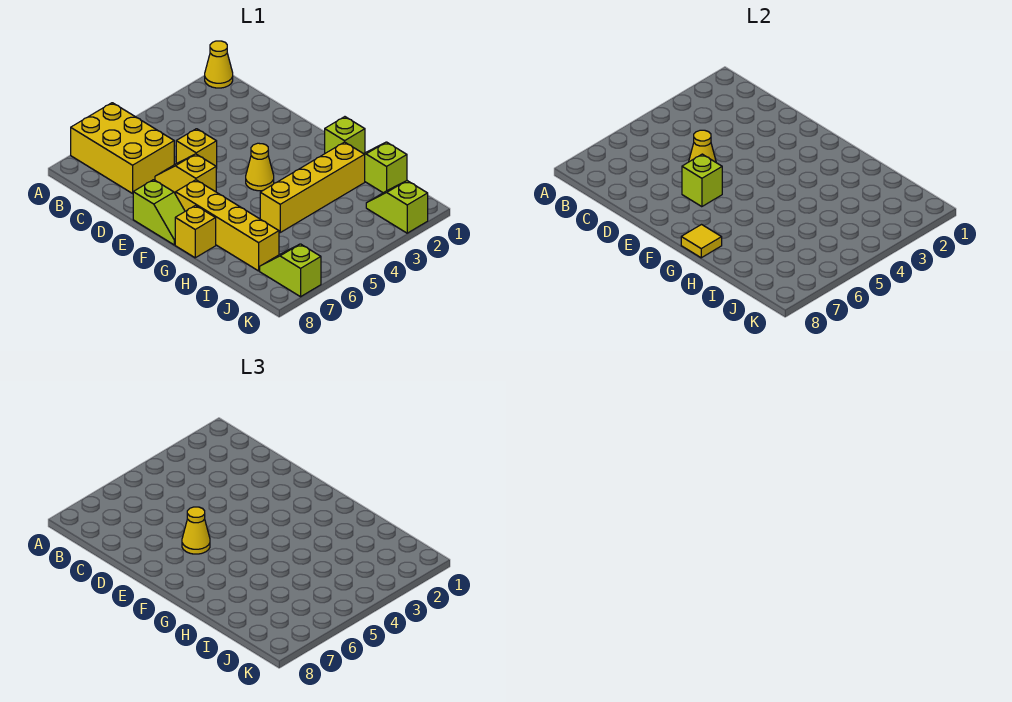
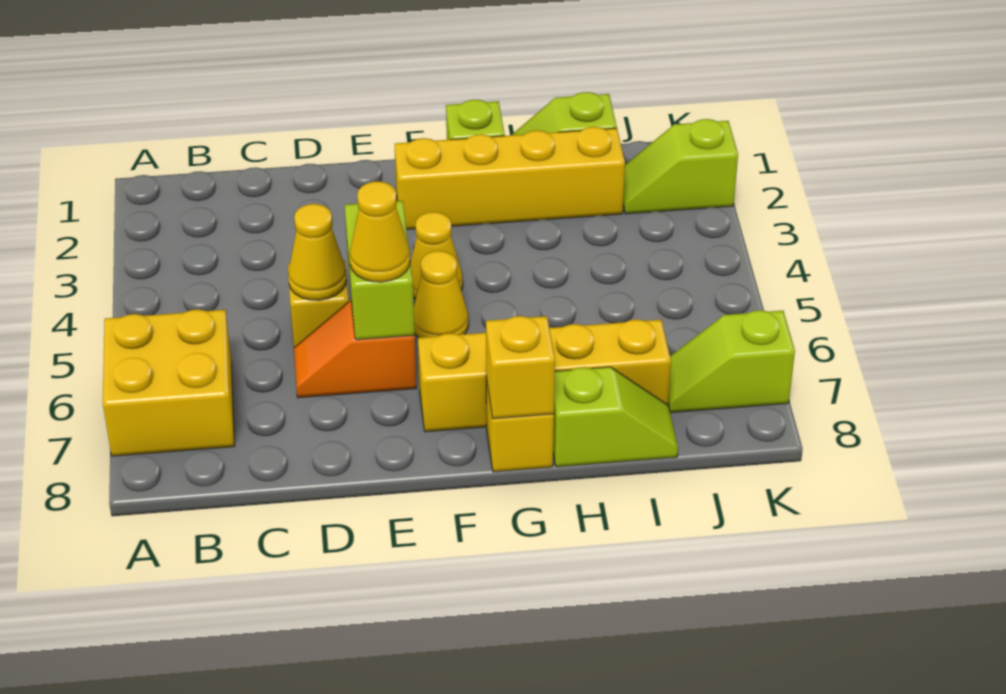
yellow 1x1 cone [205,41,233,88] -> yellow 1x1 cone moved to [414,251,468,338]
yellow 2x3 brick [71,103,174,193] -> yellow 2x2 brick [103,310,234,456]
yellow 1x2 slope [155,154,216,194] -> orange 1x2 slope [294,300,416,398]
lime 1x1 brick [682,154,722,207] -> lime 1x2 brick [345,201,415,340]
lime 1x2 slope [133,180,185,245] -> lime 1x2 slope moved to [553,367,678,467]
yellow 1x1 tile [681,225,722,258] -> yellow 1x1 brick [486,316,555,419]
yellow 1x4 brick [260,142,365,232] -> yellow 1x4 brick turned to [395,127,625,229]

